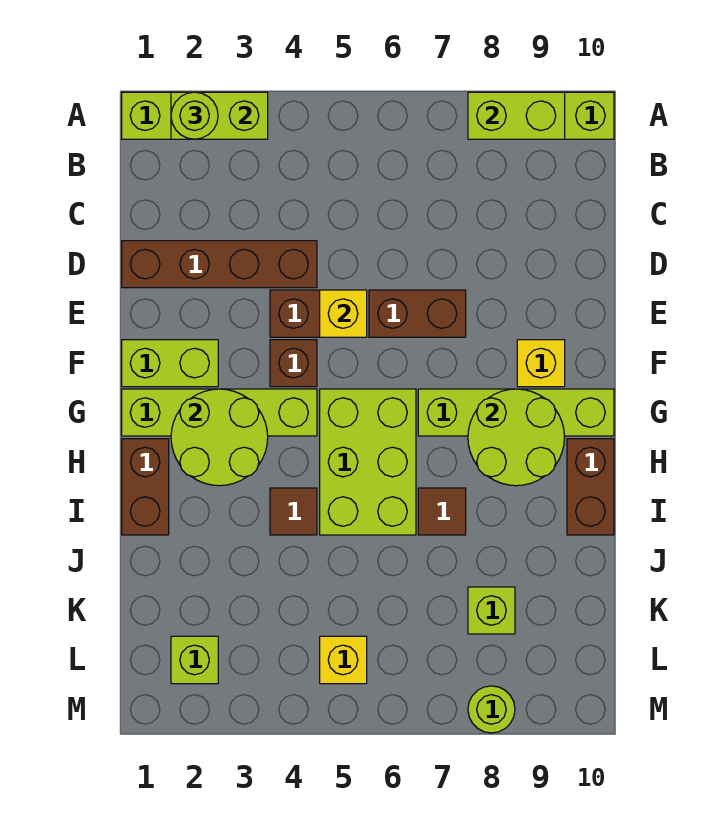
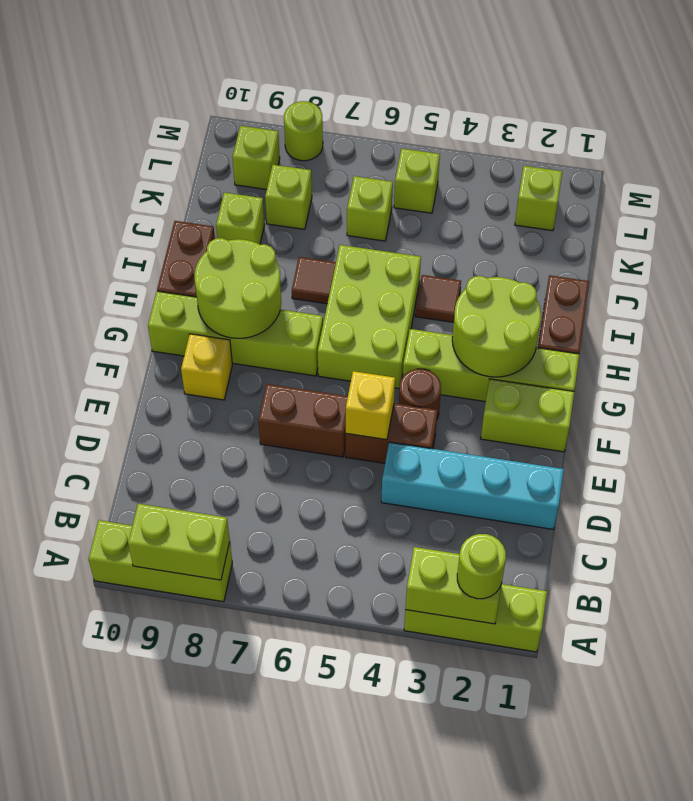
brown 1x4 brick [122,241,317,288] -> cyan 1x4 brick [381,442,564,529]
brown 1x1 brick [270,340,317,387] -> brown 1x1 round brick [399,369,441,418]
none -> lime 1x1 brick [216,192,264,244]
none -> lime 1x1 brick [347,176,393,241]
yellow 1x1 brick [320,636,367,684] -> lime 1x1 brick [394,149,440,213]
none -> lime 1x1 brick [233,126,280,190]

